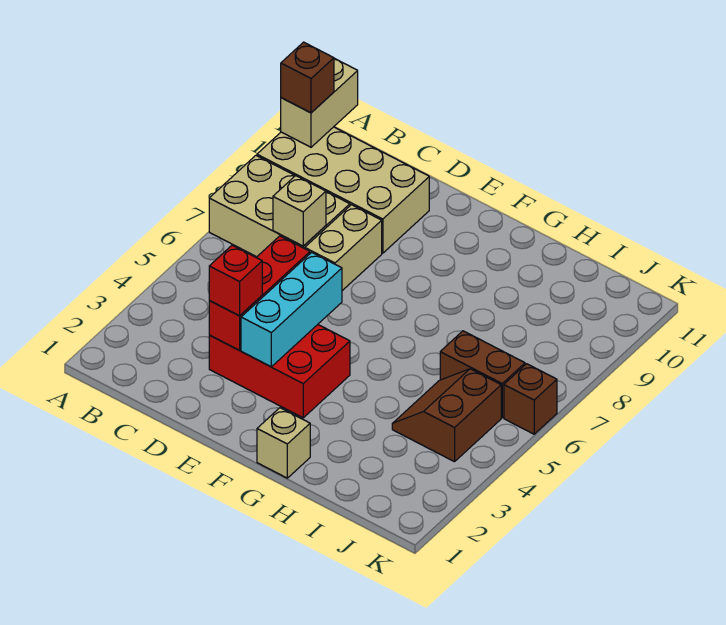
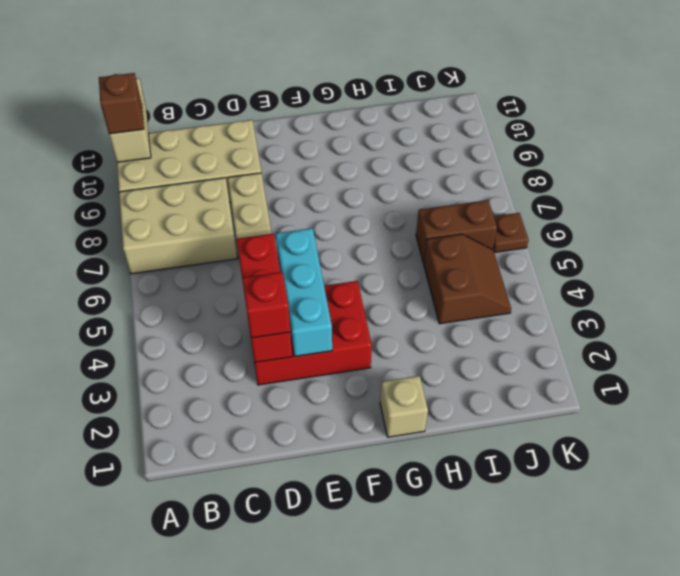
tan 1x1 brick [273,176,326,246] -> none
brown 2x2 slope [392,369,501,462] -> brown 2x2 slope turned to [423,234,511,324]
brown 1x1 brick [504,364,557,434] -> brown 1x1 plate [493,213,529,253]

